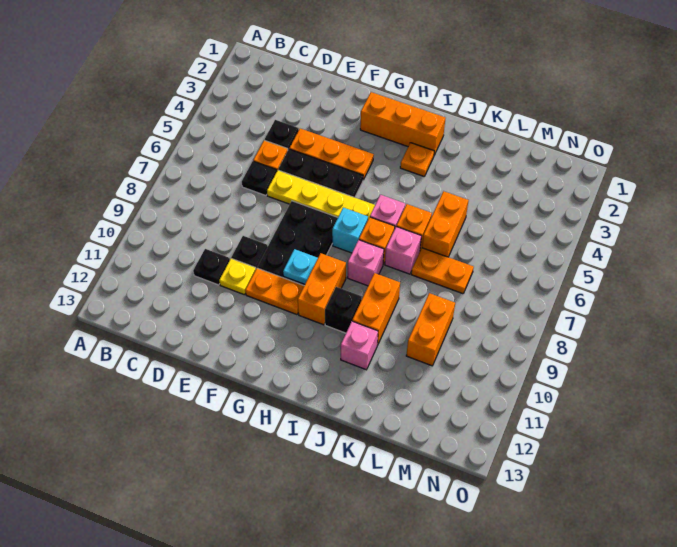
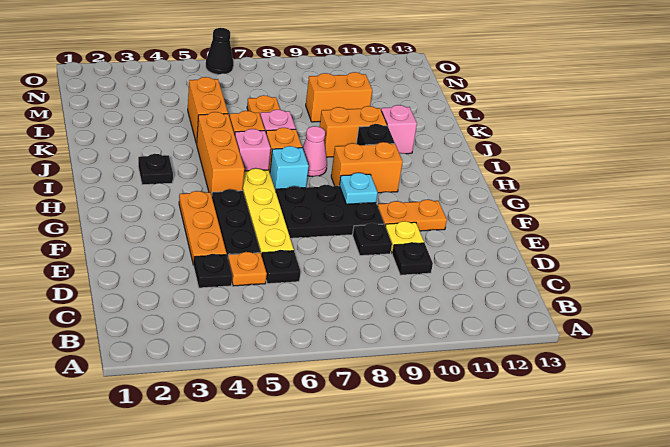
orange 1x2 plate [245,268,304,315] -> orange 1x2 plate turned to [378,200,447,231]
orange 1x3 brick [360,92,445,155] -> orange 1x3 brick moved to [196,112,244,195]
orange 1x1 plate [400,143,434,176] -> black 1x1 plate [138,154,173,185]
pink 1x1 brick [348,240,384,286] -> pink 1x1 cone [302,126,327,177]
orange 1x2 brick [422,191,469,257] -> orange 1x2 brick turned to [188,77,228,143]
none -> black 1x1 cone [206,28,233,75]

